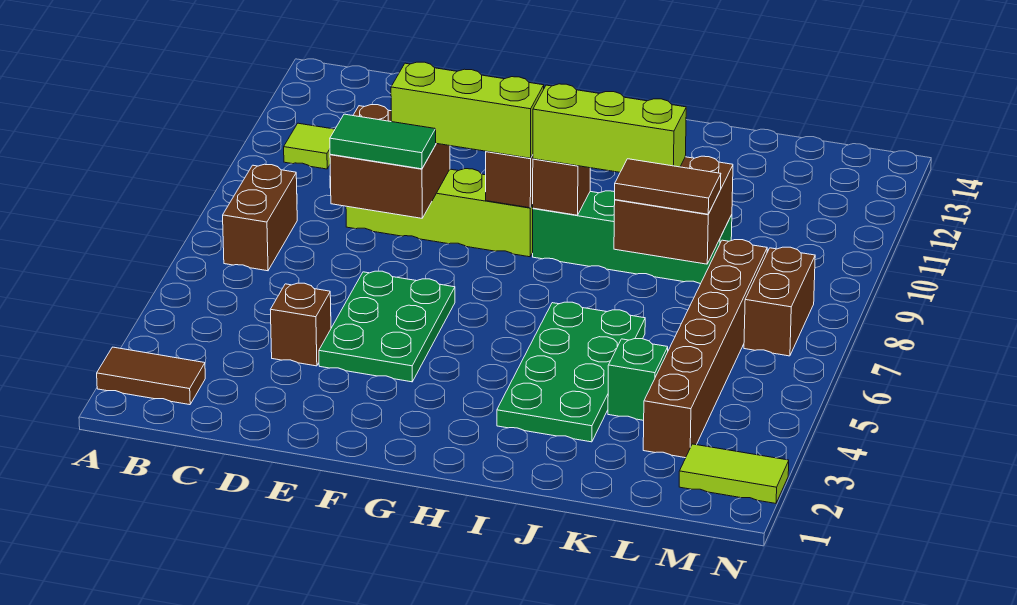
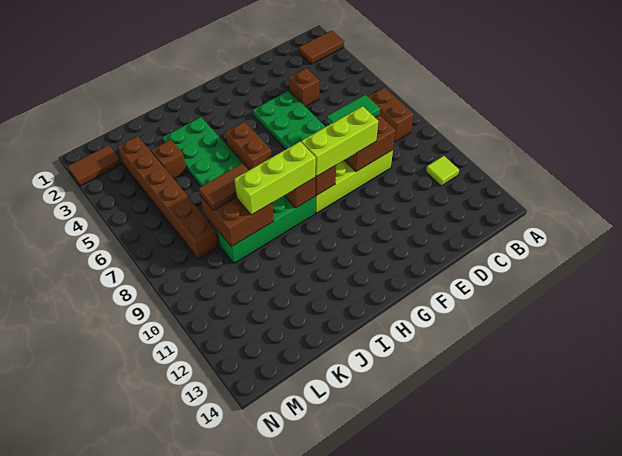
green 1x1 brick [608,339,668,420] -> brown 1x1 brick [151,140,187,179]
lime 1x2 tile [679,444,789,503] -> brown 1x2 tile [67,145,121,186]
brown 1x2 brick [744,247,815,356] -> brown 1x2 brick moved to [226,121,272,170]

